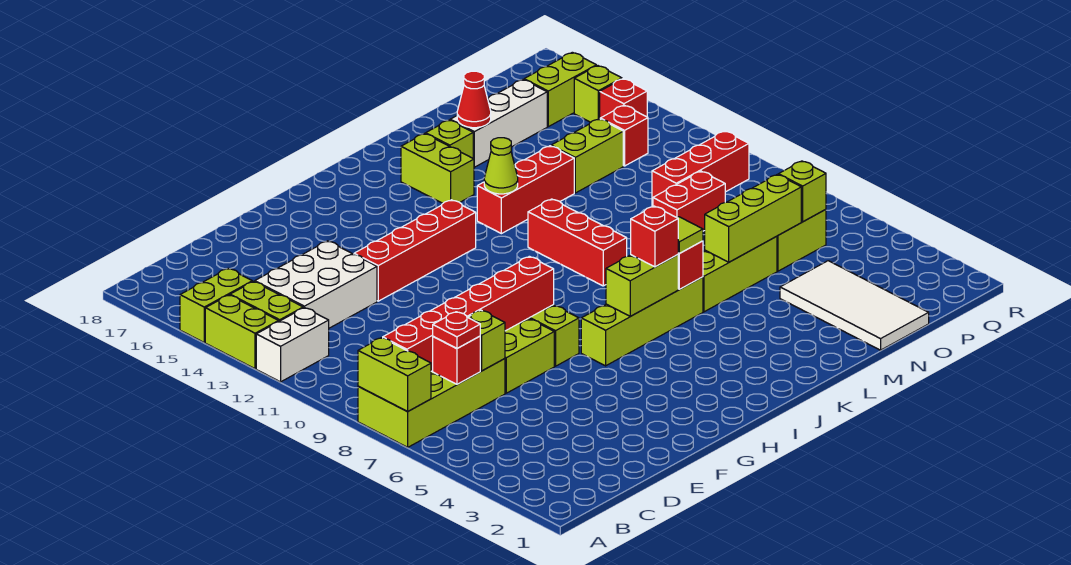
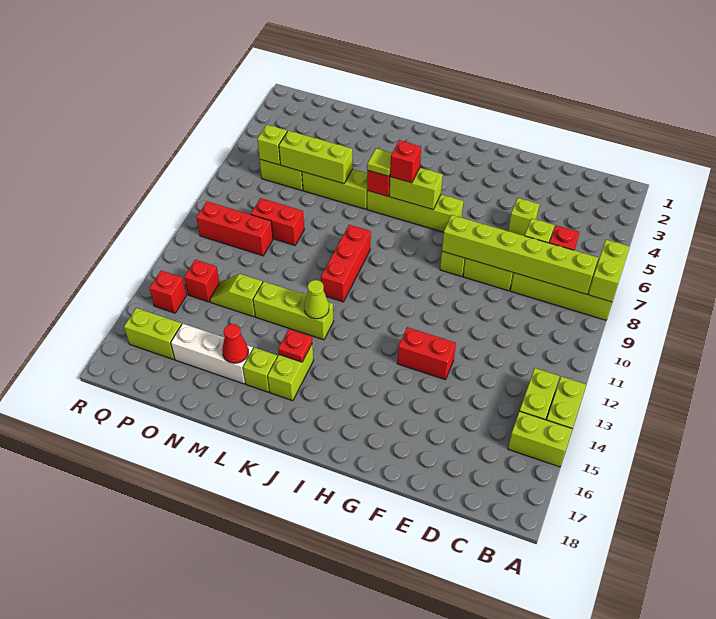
white 1x2 brick [256,308,329,382] -> none
red 1x6 brick [383,256,554,371] -> lime 1x6 brick [442,215,598,294]
red 1x1 plate [433,312,480,348] -> red 1x1 plate moved to [278,329,312,362]
white 2x3 brick [255,241,377,328] -> none
red 1x4 brick [354,200,476,301] -> red 1x2 brick [397,327,456,380]
red 1x3 brick [477,146,574,234] -> lime 1x3 brick [253,281,334,340]
white 2x4 tile [780,261,929,350] -> none
lime 1x2 brick [551,119,623,193] -> lime 1x2 slope [210,274,263,317]
lime 1x1 brick [574,66,622,122] -> lime 1x1 brick moved to [508,198,539,236]

